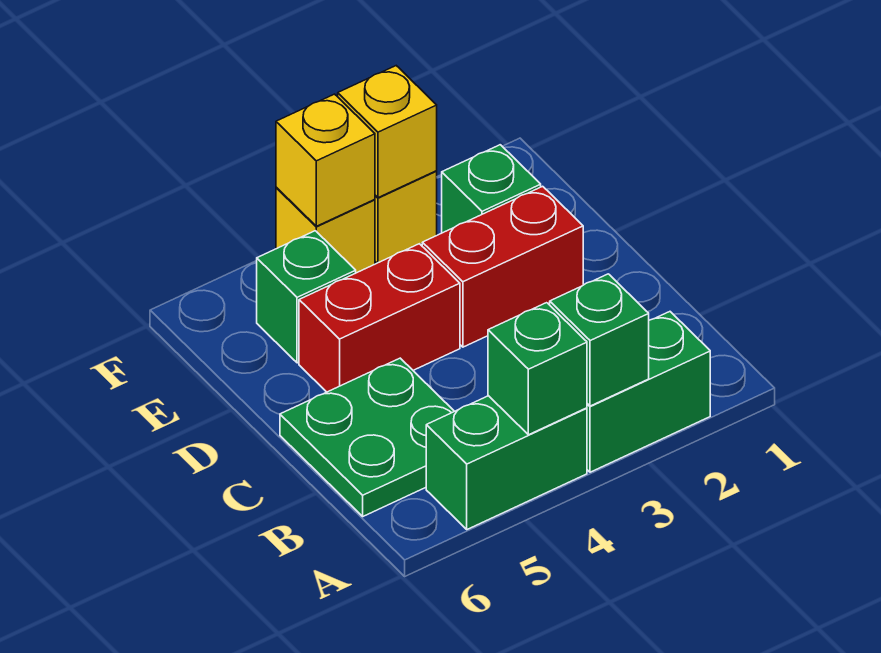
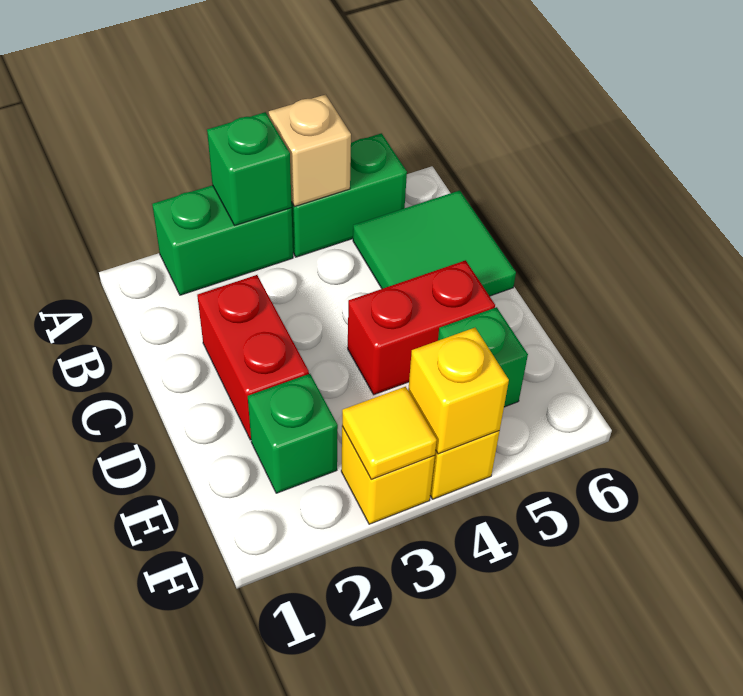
green 1x1 brick [488,303,587,435] -> tan 1x1 brick [269,95,351,207]
green 2x2 plate [280,358,454,516] -> green 2x2 tile [353,190,516,296]
red 1x2 brick [422,186,583,347] -> red 1x2 brick turned to [197,275,309,440]
yellow 1x1 brick [338,66,437,198] -> yellow 1x1 tile [342,387,437,479]

